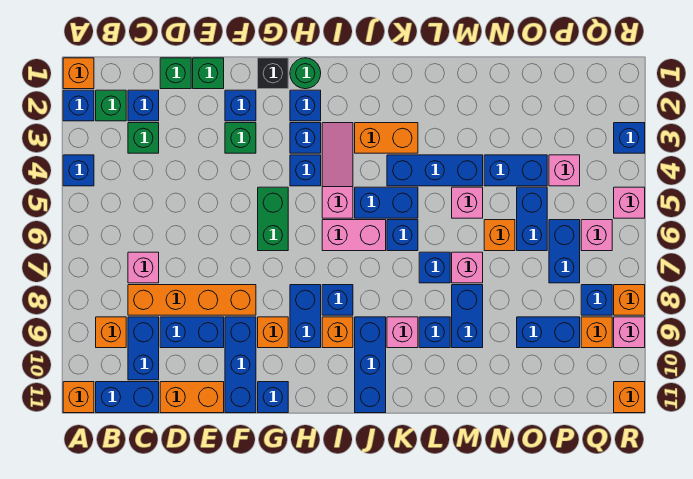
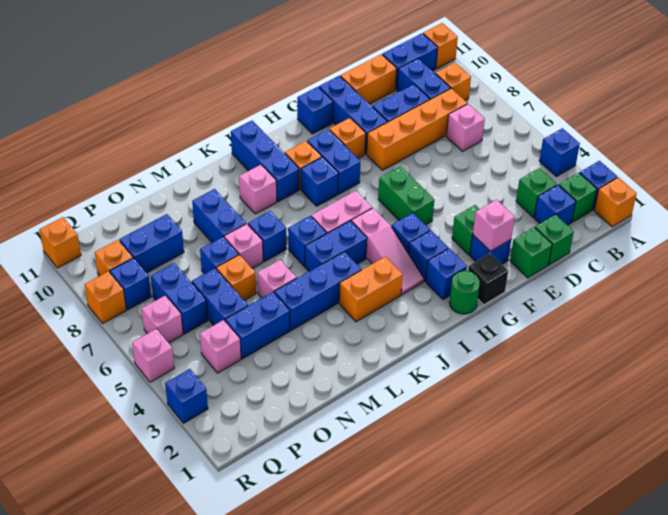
blue 1x1 brick [419,317,450,348] -> blue 1x1 brick moved to [200,237,239,274]
pink 1x1 brick [614,317,645,348] -> pink 1x1 brick moved to [473,200,515,251]

